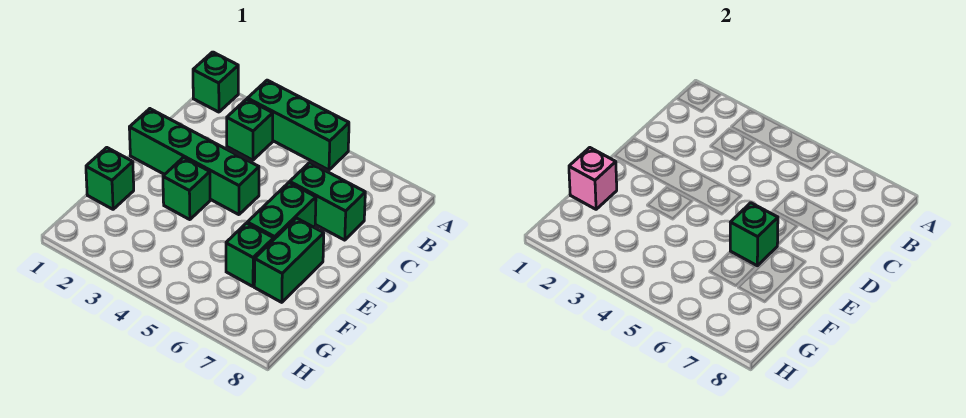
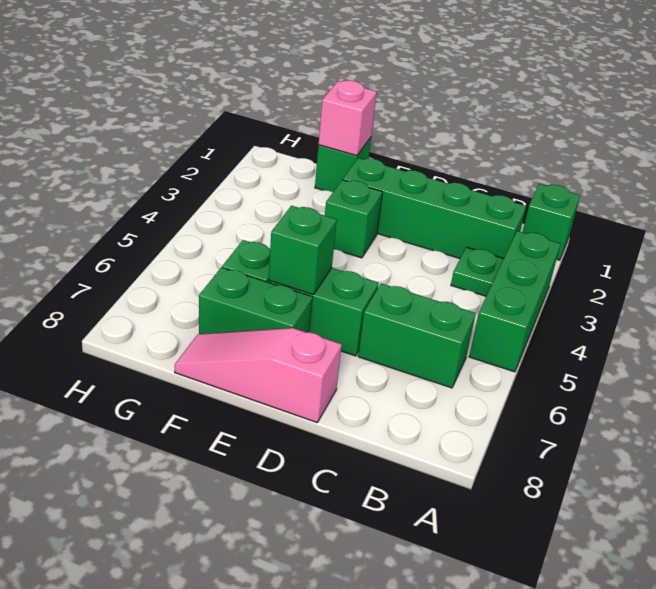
green 1x1 brick [227,99,273,160] -> green 1x1 plate [451,247,504,296]
green 1x2 brick [290,163,365,240] -> green 1x2 brick turned to [358,283,476,388]
green 1x4 brick [129,109,259,215] -> green 1x4 brick turned to [343,158,526,258]
none -> pink 1x3 slope [175,328,342,422]

